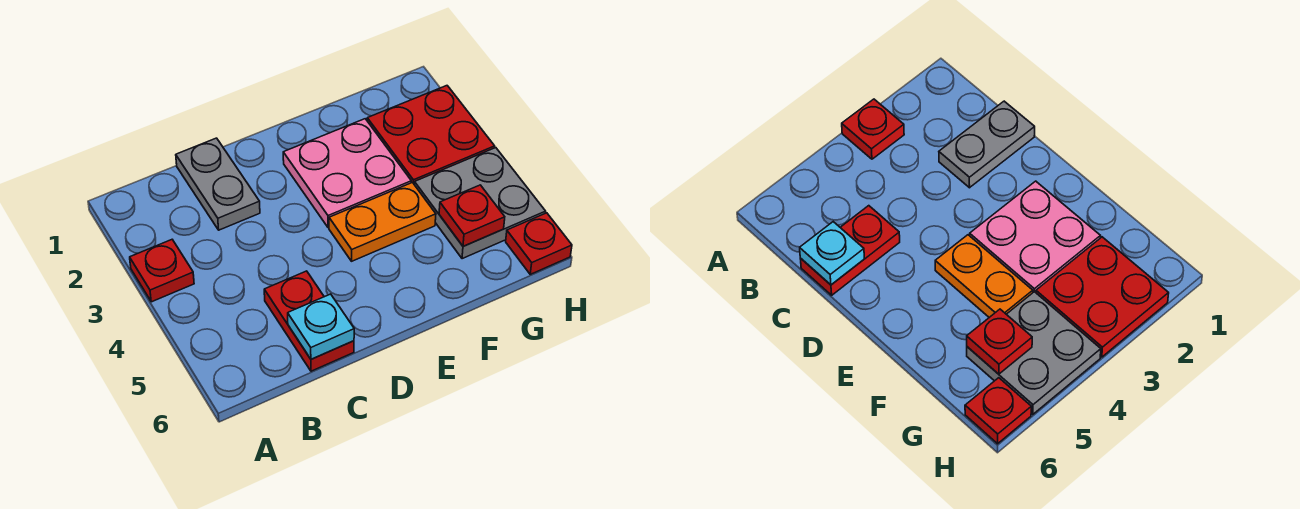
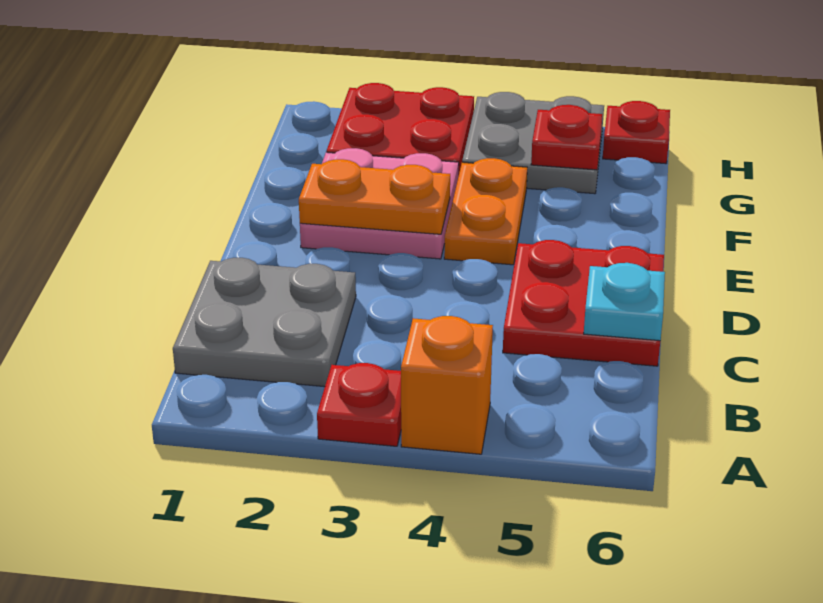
none -> orange 1x1 brick [401,316,493,454]
grey 1x2 plate [176,138,260,230] -> grey 2x2 plate [173,258,356,387]
red 1x2 plate [264,271,354,371] -> red 2x2 plate [503,240,664,366]
none -> orange 1x2 plate [299,159,450,234]

